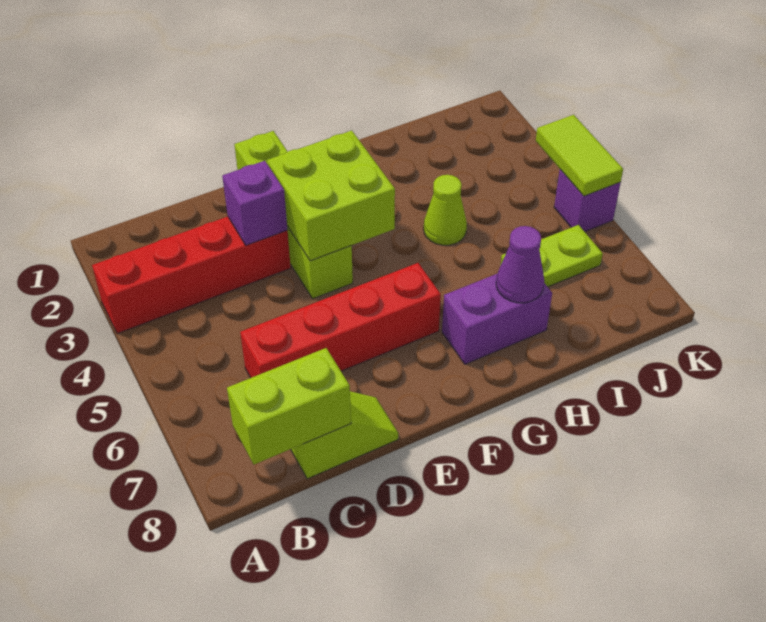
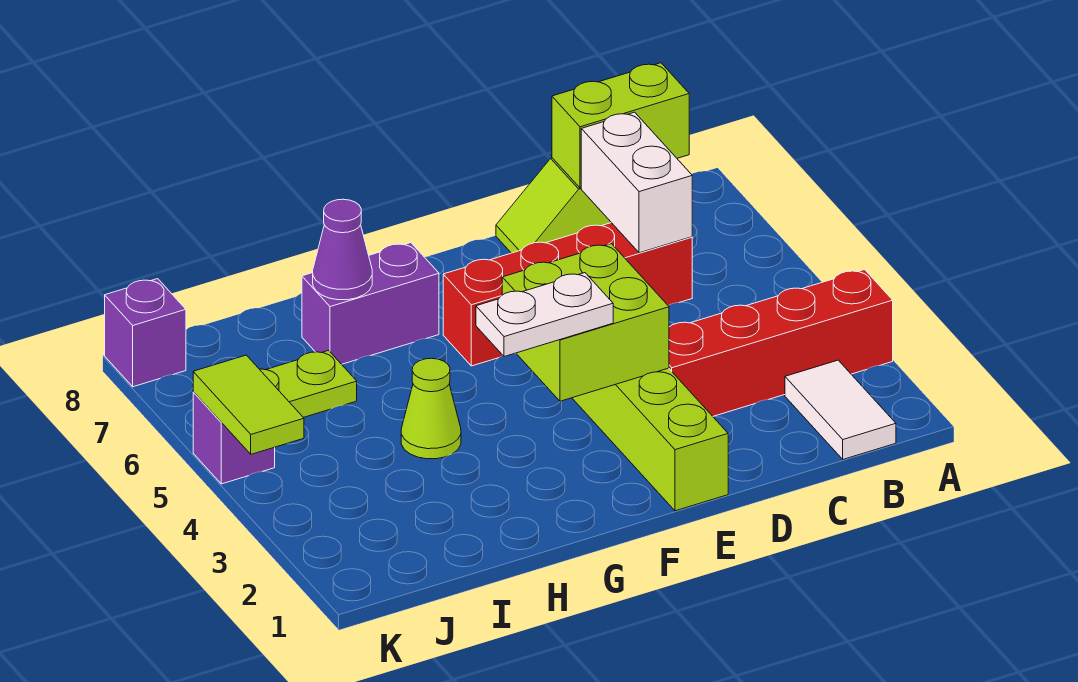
none -> white 1x2 tile [785,360,896,459]
none -> white 1x2 brick [581,112,692,253]
purple 1x1 brick [222,161,288,245] -> purple 1x1 brick moved to [105,279,186,387]
none -> white 1x2 plate [476,273,613,357]

